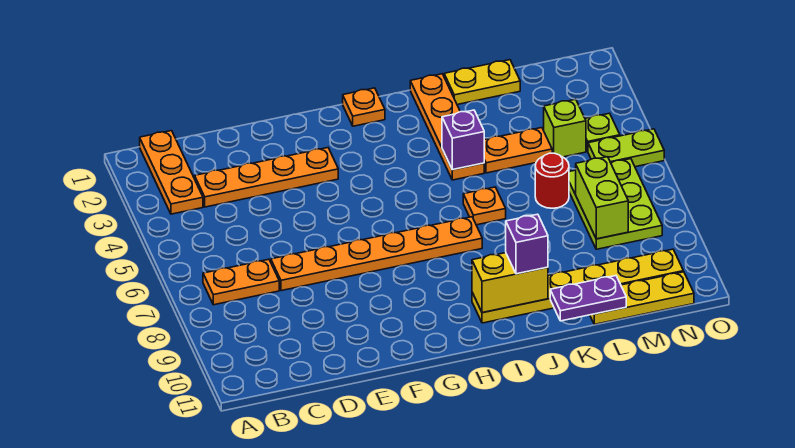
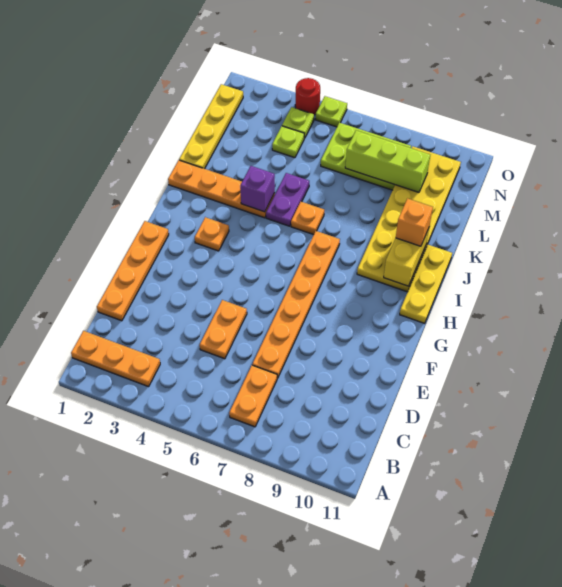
orange 1x4 plate [195,148,338,207] -> orange 1x4 plate moved to [97,221,169,321]
orange 1x1 plate [343,88,385,126] -> orange 1x1 plate moved to [195,217,229,251]
yellow 1x6 plate [472,249,683,323] -> yellow 2x6 plate [357,146,461,292]
purple 1x1 brick [506,214,548,274] -> orange 1x1 brick [396,198,433,246]
yellow 1x2 plate [444,60,520,105] -> yellow 1x4 plate [179,84,243,169]
orange 1x2 plate [484,128,552,173] -> orange 1x2 plate moved to [200,300,247,359]
purple 1x2 plate [550,276,626,321] -> purple 1x2 plate moved to [266,173,309,226]
red 1x1 round brick [535,153,569,208] -> red 1x1 round brick moved to [295,78,320,115]
yellow 1x3 plate [590,272,694,324] -> yellow 1x3 plate moved to [400,245,452,323]
lime 1x1 brick [544,99,586,157] -> lime 1x1 plate [272,126,304,158]
lime 1x2 brick [576,157,628,239] -> lime 1x3 brick [345,131,430,192]
lime 1x2 plate [588,129,664,167] -> lime 1x1 plate [315,96,347,127]

